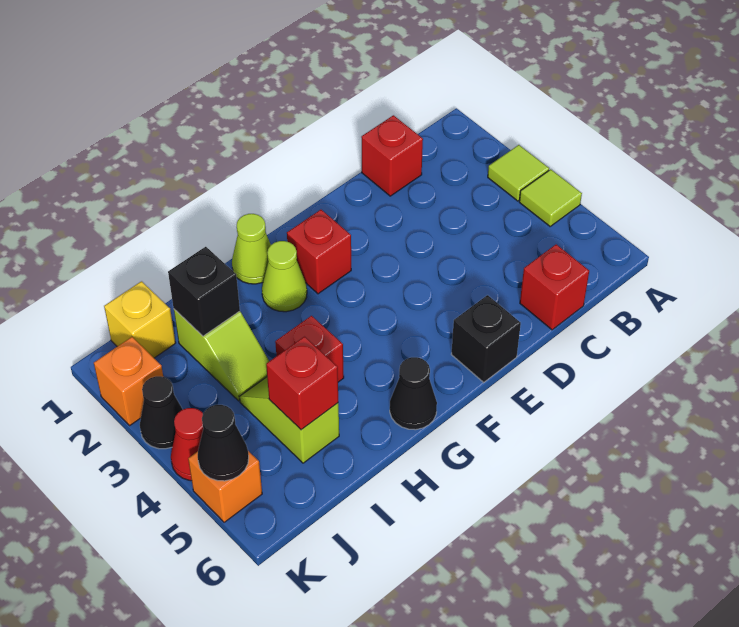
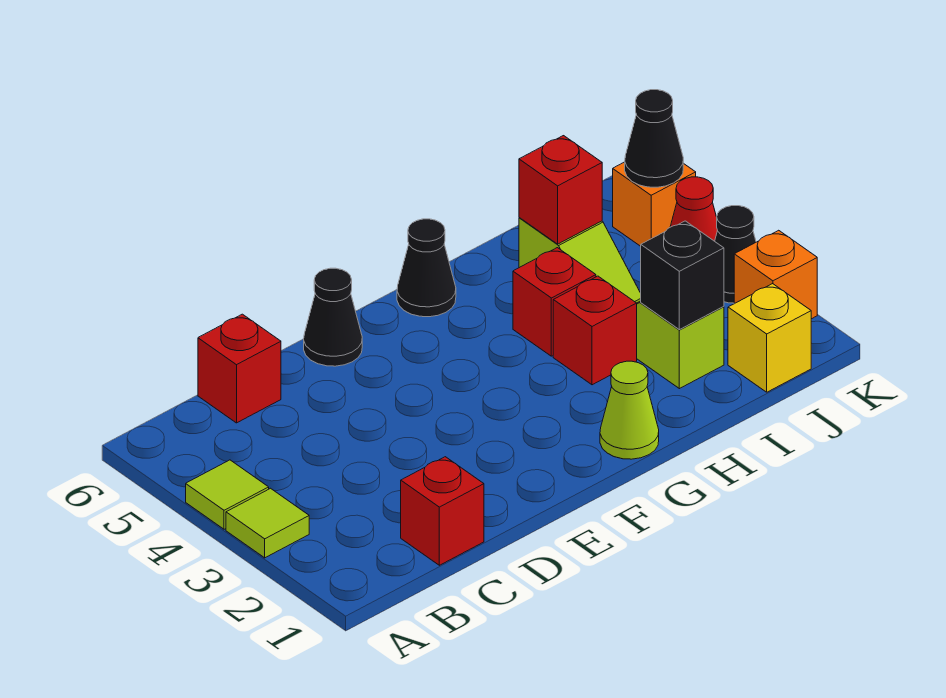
black 1x1 brick [451,295,521,382] -> black 1x1 cone [304,268,362,366]
red 1x1 brick [287,210,351,294] -> red 1x1 brick moved to [553,276,637,385]
lime 1x1 cone [262,241,307,312] -> none

